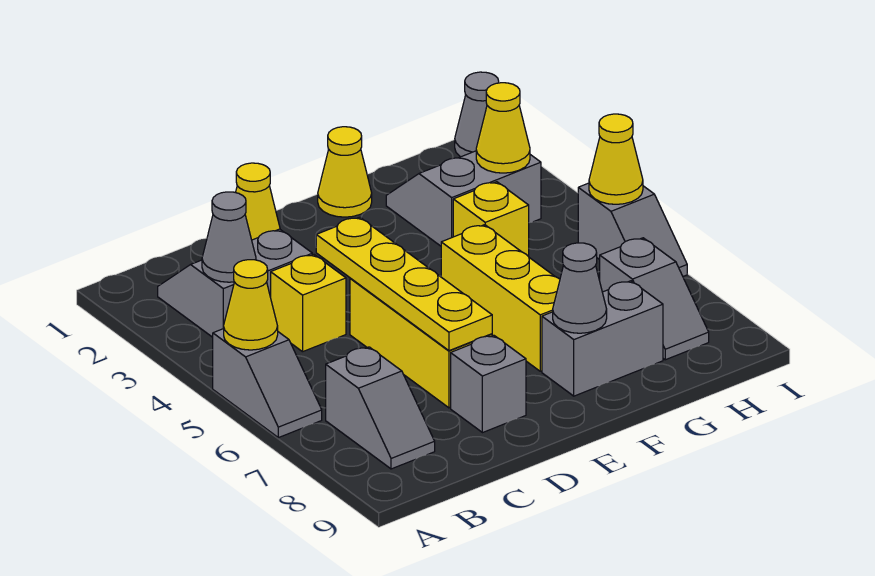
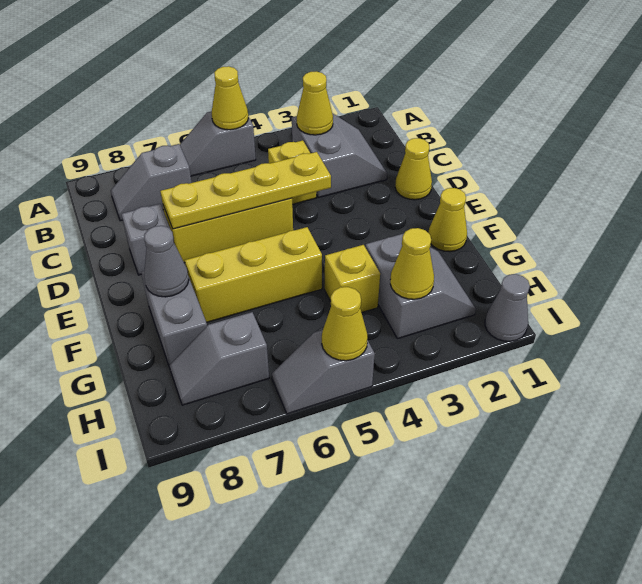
grey 1x1 cone [202,192,256,282] -> yellow 1x1 cone [297,71,333,135]

